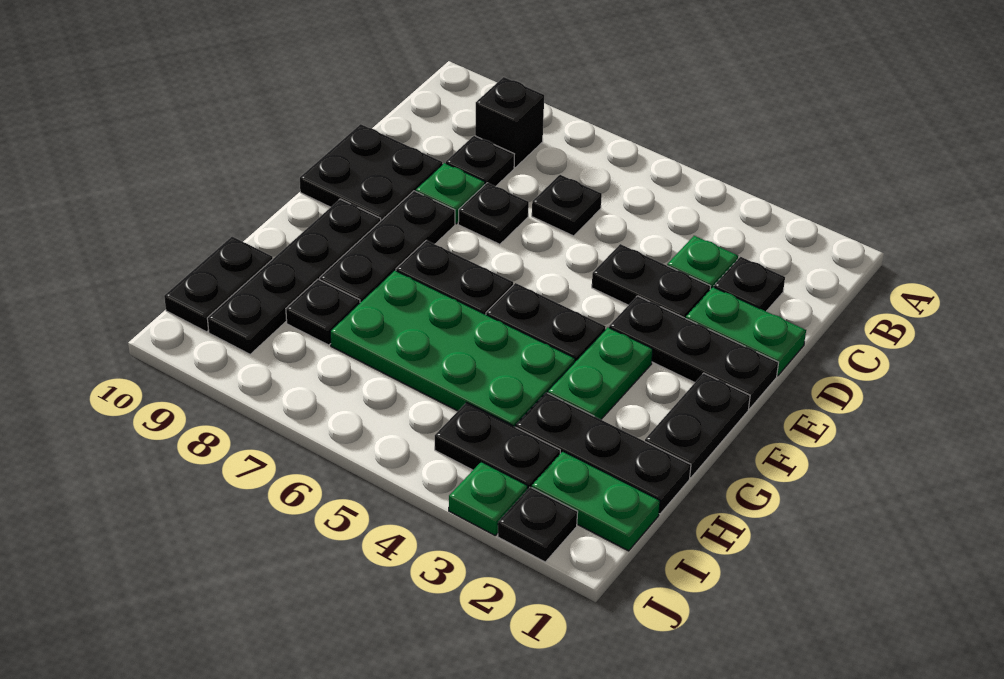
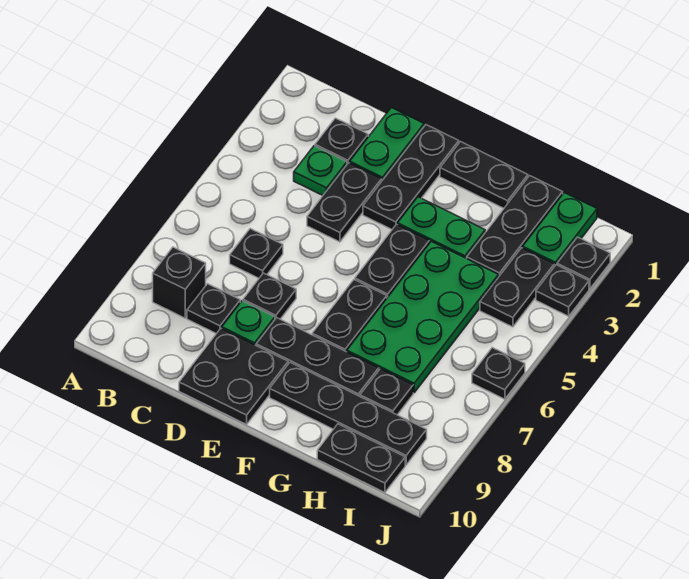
green 1x1 plate [449,462,528,535] -> black 1x1 plate [536,265,589,316]
none -> black 1x1 plate [472,348,525,399]

